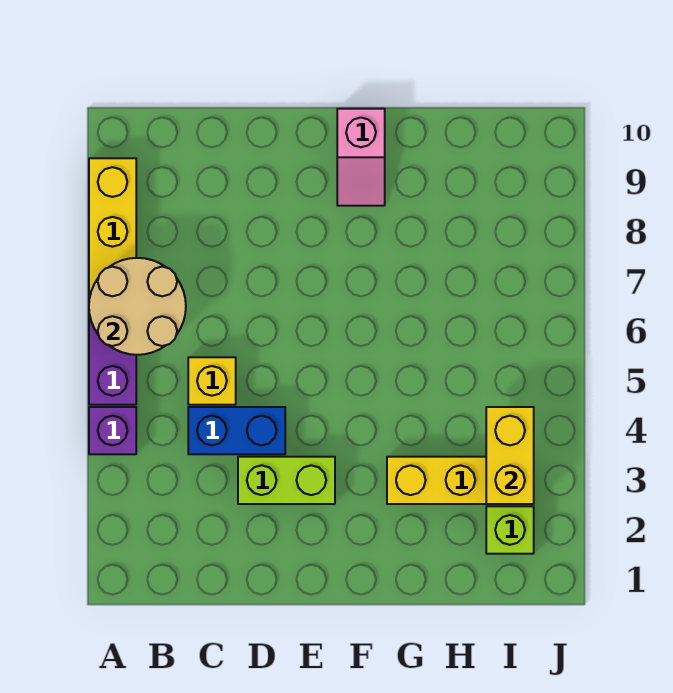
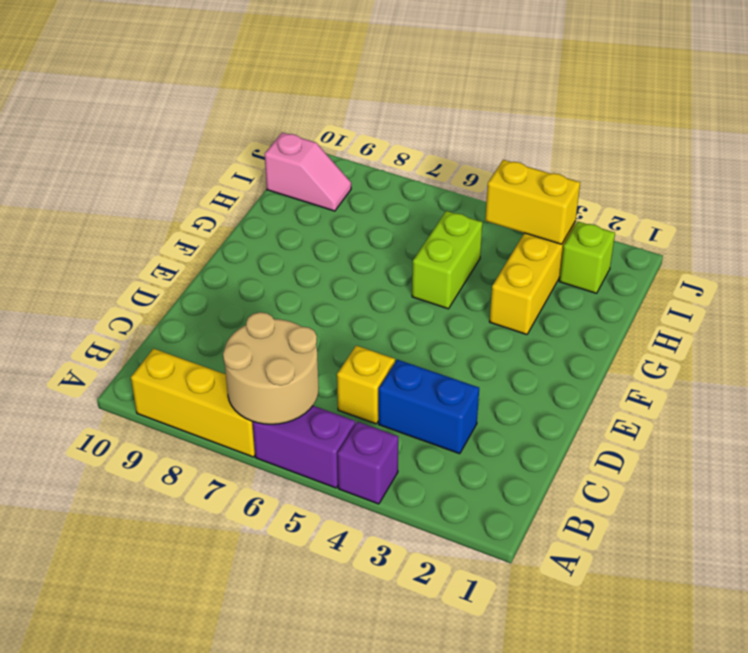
blue 1x2 brick [188,407,285,454] -> blue 1x2 brick turned to [379,360,479,454]
lime 1x2 brick [238,457,335,504] -> lime 1x2 brick moved to [412,211,483,309]
pink 1x2 slope [337,109,385,206] -> pink 1x2 slope moved to [265,132,351,211]

